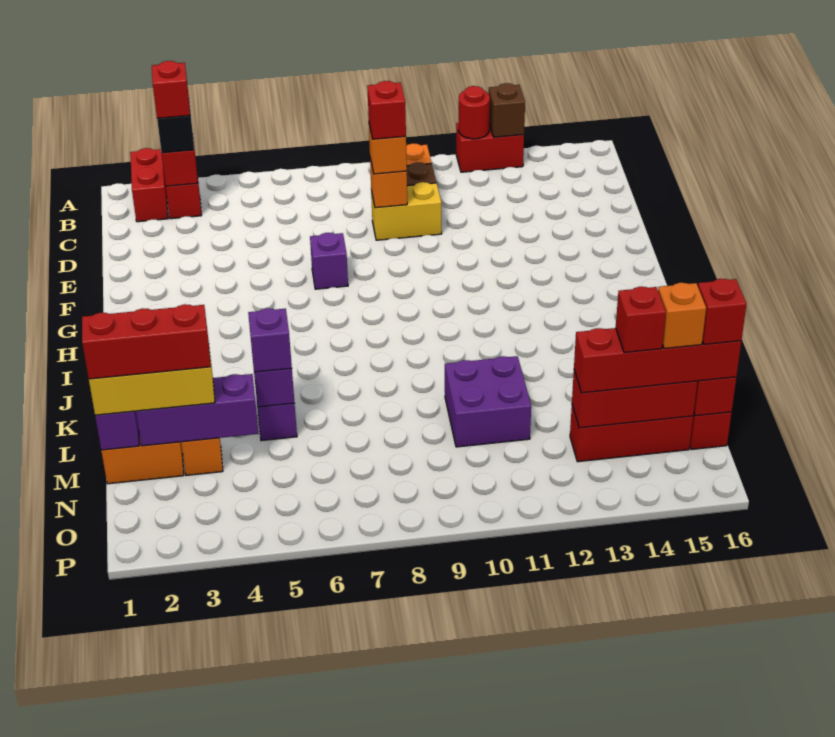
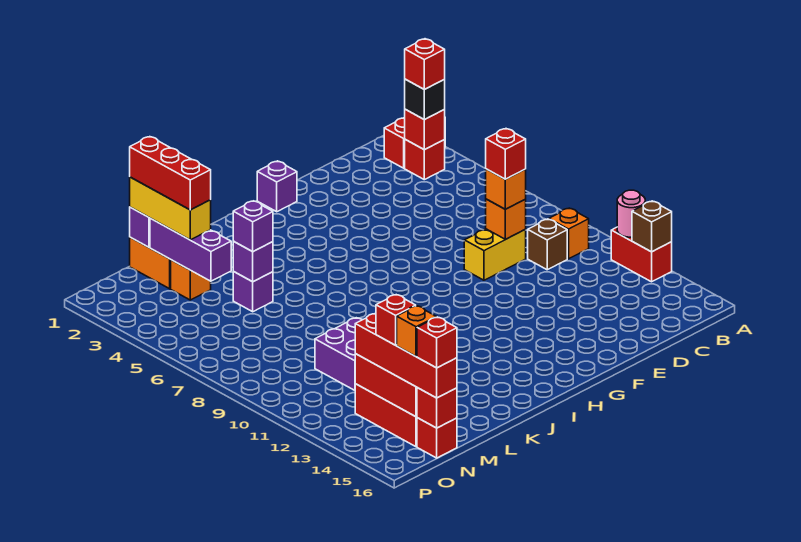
red 1x1 round brick [459,86,490,139] -> pink 1x1 round brick [617,190,645,237]
yellow 1x2 brick [371,182,442,240] -> yellow 1x2 brick turned to [464,229,526,280]
purple 1x1 brick [310,233,348,289] -> purple 1x1 brick moved to [257,161,297,212]

